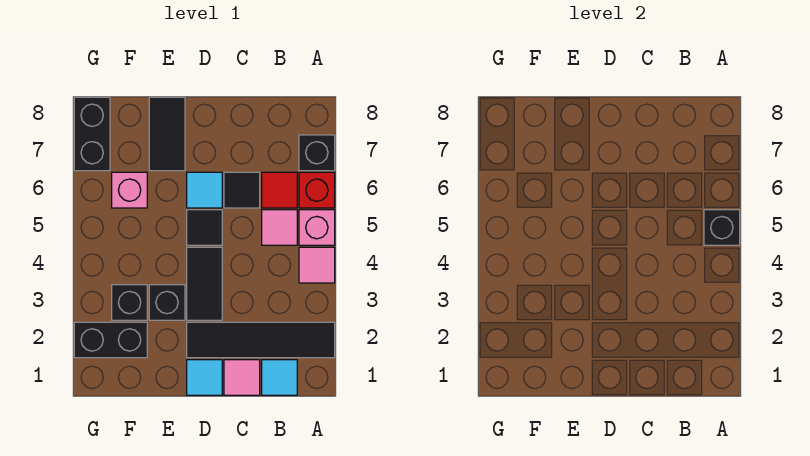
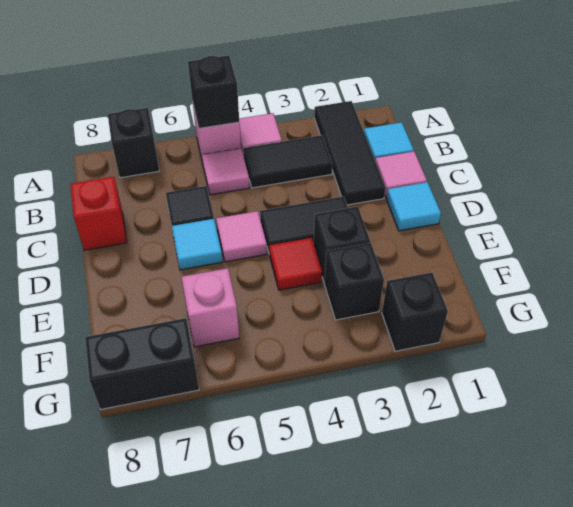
black 1x4 tile [187,322,335,358] -> black 1x3 tile [314,101,385,205]
red 1x1 brick [299,172,335,208] -> red 1x1 brick moved to [70,177,127,250]
red 1x1 tile [262,172,297,208] -> red 1x1 tile moved to [269,238,322,290]
black 1x1 tile [187,210,222,245] -> pink 1x1 tile [216,211,267,262]
black 1x2 tile [149,97,185,171] -> black 1x2 tile moved to [243,135,332,188]
black 1x2 brick [74,322,147,358] -> black 1x1 brick [382,273,448,351]

